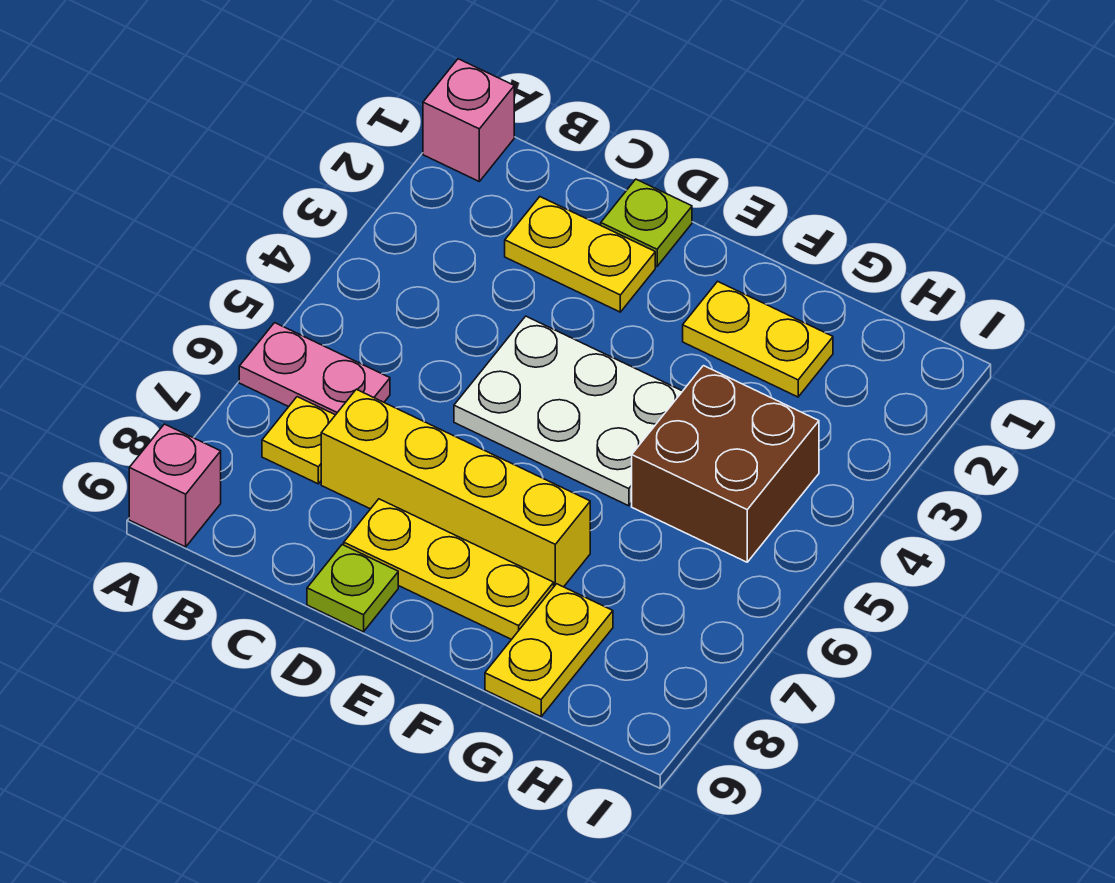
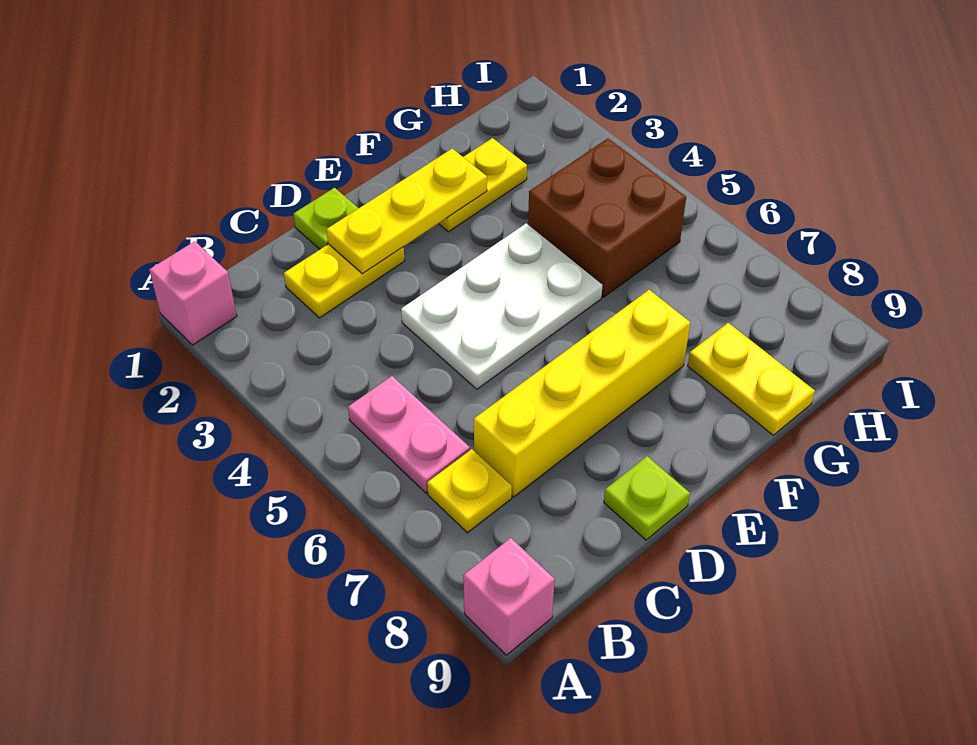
pink 1x2 plate [239,323,390,415] -> pink 1x2 plate turned to [348,376,470,493]
yellow 1x3 plate [344,499,554,640] -> yellow 1x3 plate moved to [326,149,487,274]

